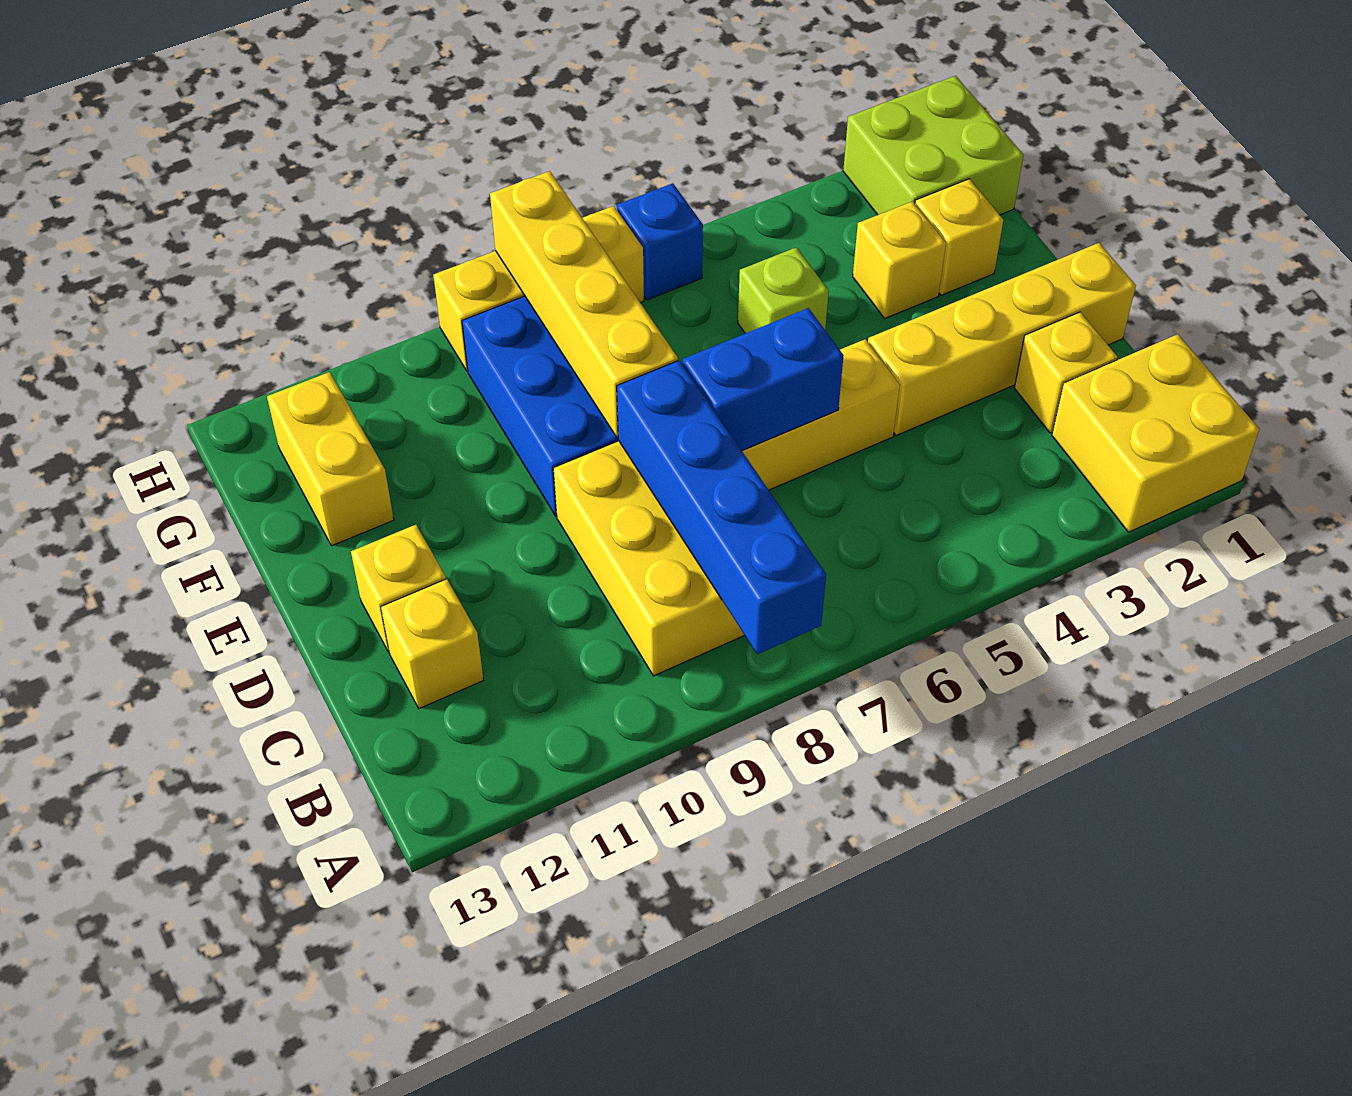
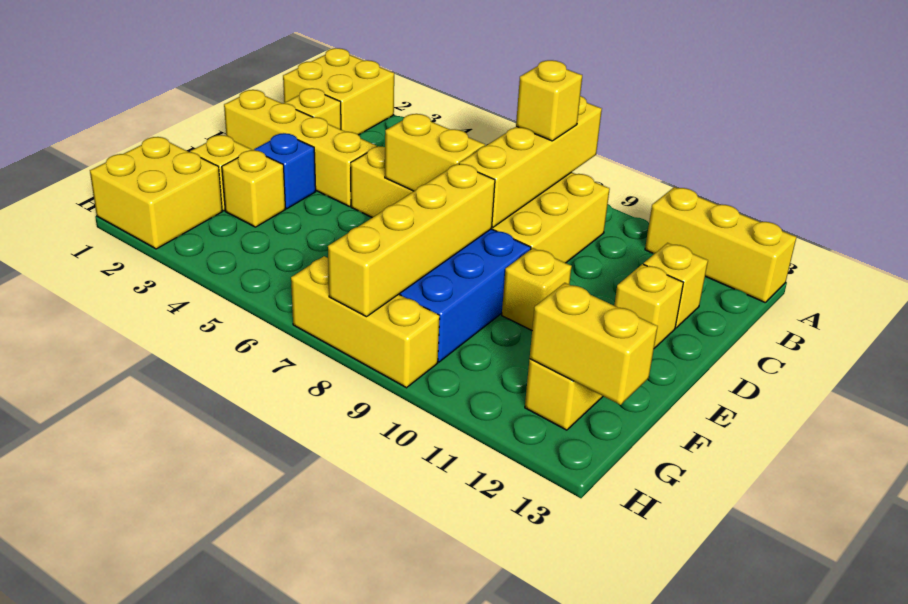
blue 1x4 brick [617,360,826,654] -> yellow 1x4 brick [459,96,602,227]
none -> yellow 1x3 brick [645,187,796,302]
none -> yellow 1x1 brick [516,60,582,141]
blue 1x2 brick [683,308,844,451] -> yellow 1x2 brick [385,114,485,191]
none -> yellow 1x1 brick [502,248,572,330]
lime 1x1 brick [738,248,829,333] -> none
lime 2x2 brick [843,76,1023,215] -> yellow 2x2 brick [90,137,222,249]
none -> yellow 1x2 brick [530,283,658,405]
blue 1x1 brick [617,183,703,300] -> blue 1x1 brick moved to [254,133,316,209]

